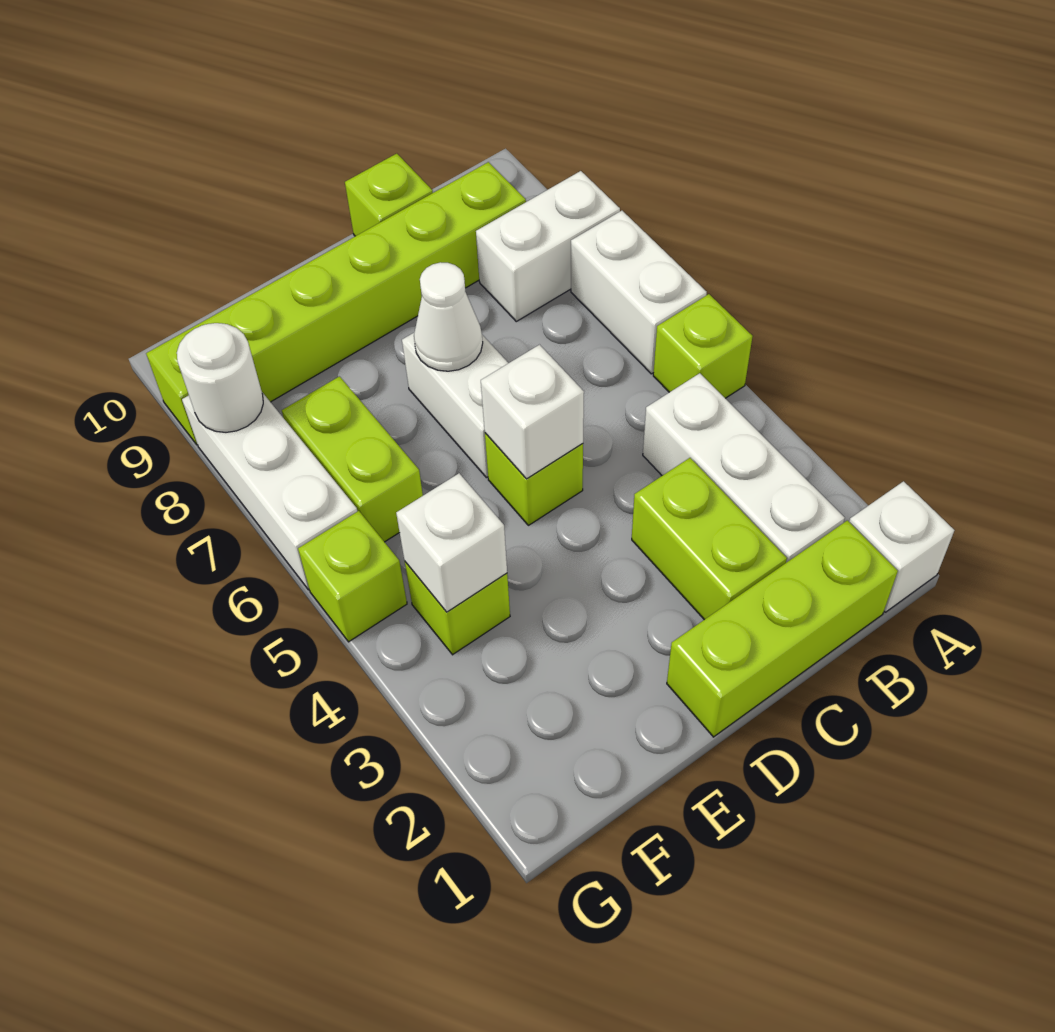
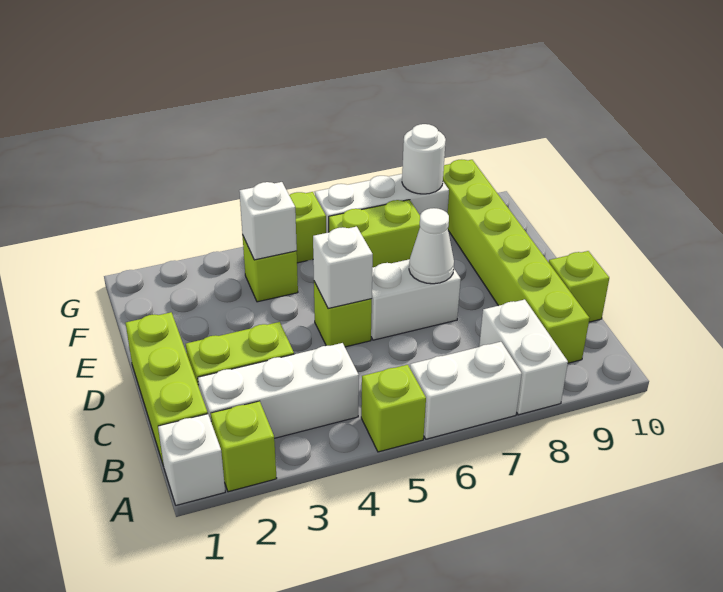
none -> lime 1x1 brick [211,401,277,492]

